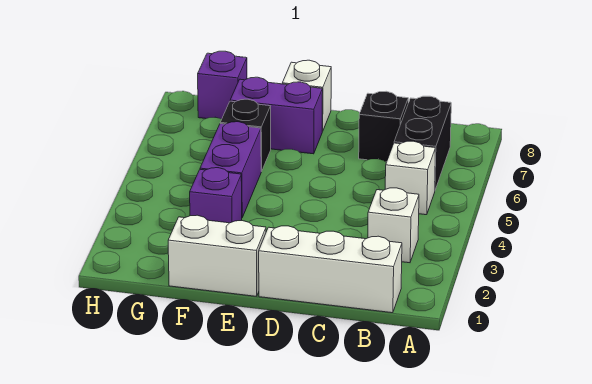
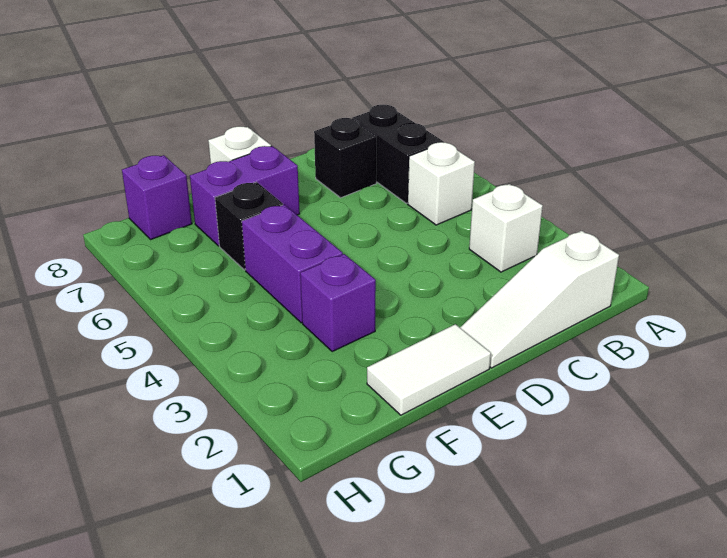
white 1x3 brick [259,226,402,313] -> white 1x3 slope [460,231,619,368]
white 1x2 brick [168,215,266,296] -> white 1x2 tile [367,324,491,415]

